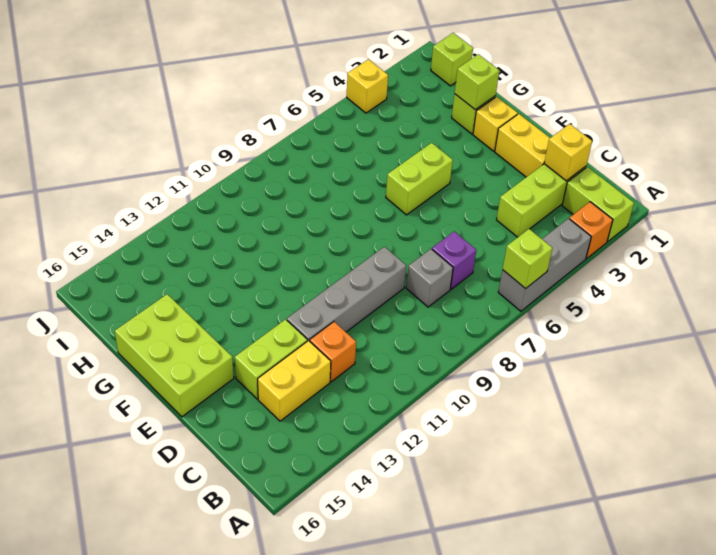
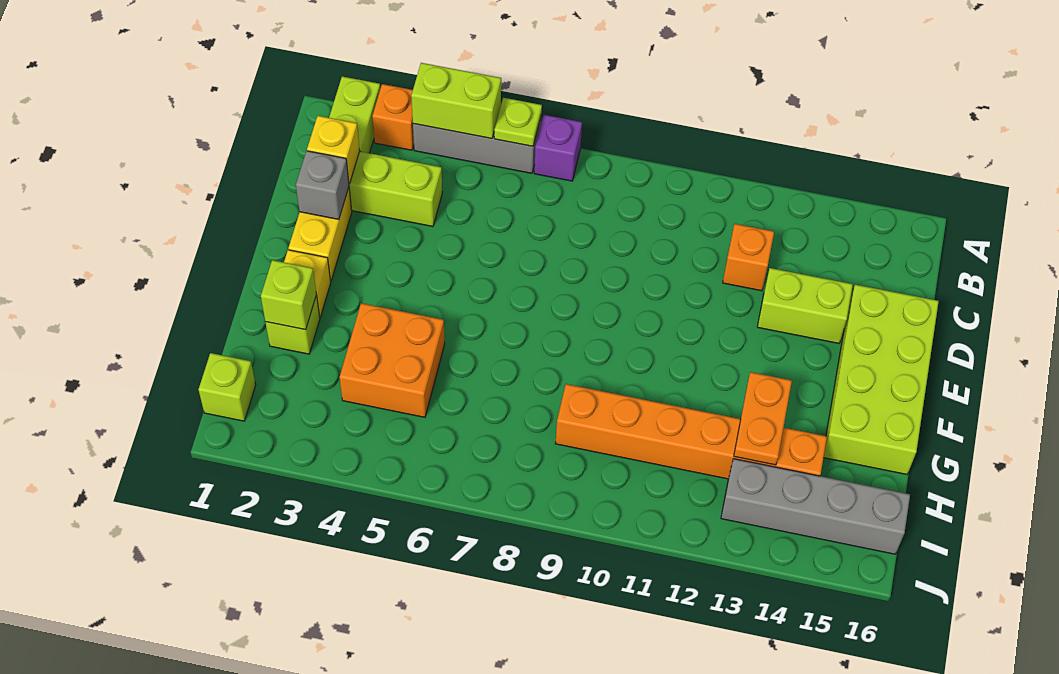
lime 1x1 brick [503,229,552,289] -> lime 1x1 plate [494,98,542,146]
purple 1x1 brick [432,231,476,289] -> purple 1x1 brick moved to [534,115,582,181]
grey 1x1 brick [406,249,453,307] -> grey 1x1 brick moved to [296,151,349,219]
yellow 1x2 brick [258,340,331,421] -> none
grey 1x4 brick [287,247,406,341] -> grey 1x4 brick moved to [721,459,910,554]
lime 2x3 brick [115,294,234,417] -> lime 2x4 brick [824,285,939,474]
lime 1x2 brick [386,143,453,215] -> lime 1x2 brick moved to [411,63,501,139]
none -> orange 2x2 brick [340,303,445,417]
none -> orange 1x2 plate [734,372,792,465]
none -> orange 1x6 brick [555,384,827,479]
yellow 1x1 brick [347,59,388,113] -> none

